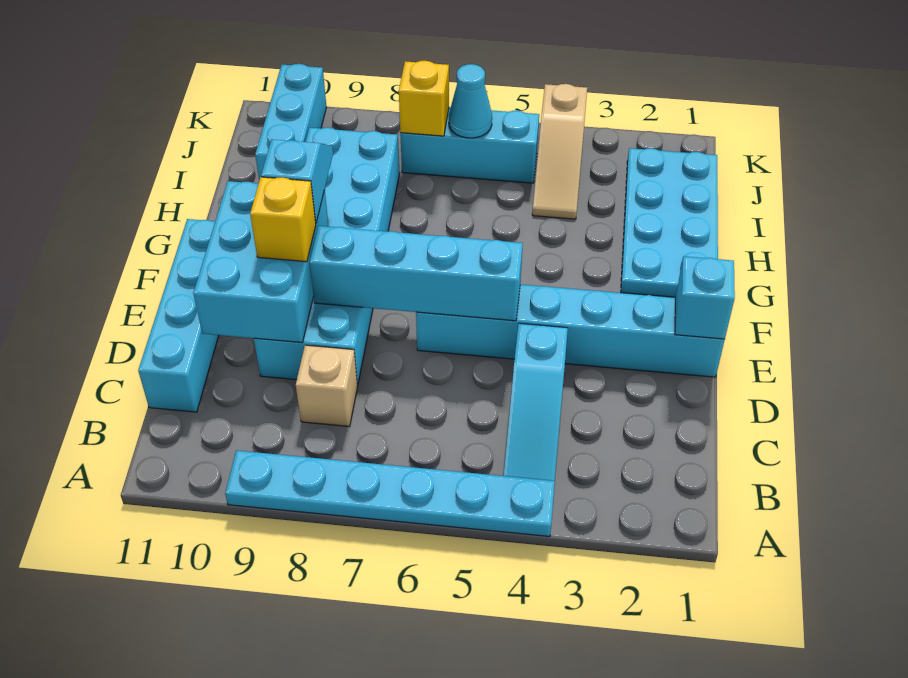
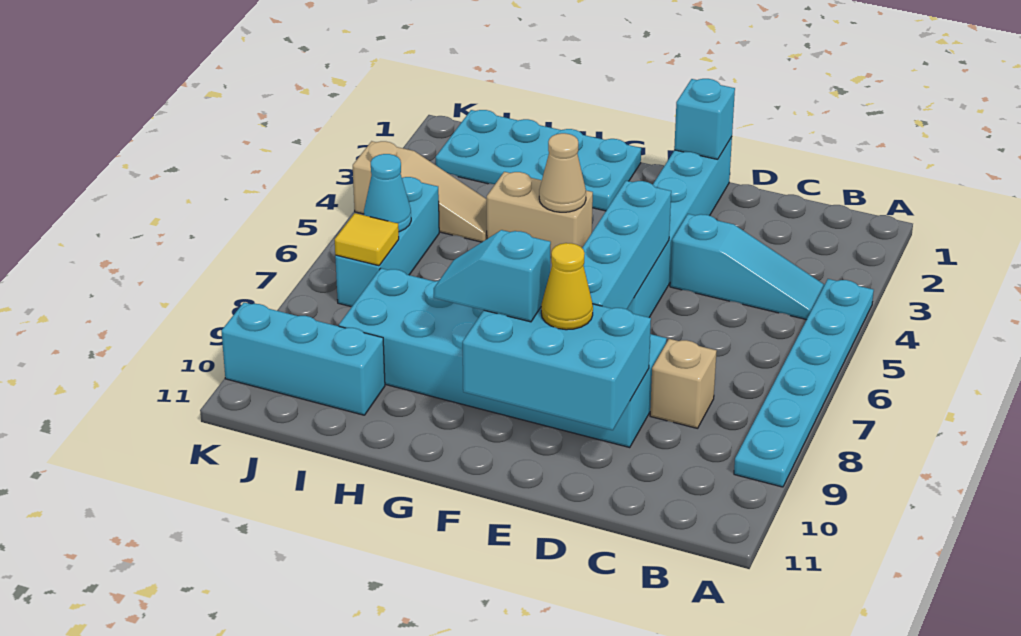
cyan 1x4 brick [138,219,219,412] -> none
yellow 1x1 brick [250,177,316,262] -> yellow 1x1 cone [541,243,593,330]
none -> tan 1x2 brick [487,172,593,258]
none -> tan 1x1 cone [539,133,586,212]
yellow 1x1 brick [399,61,449,136] -> yellow 1x1 tile [335,213,399,266]

